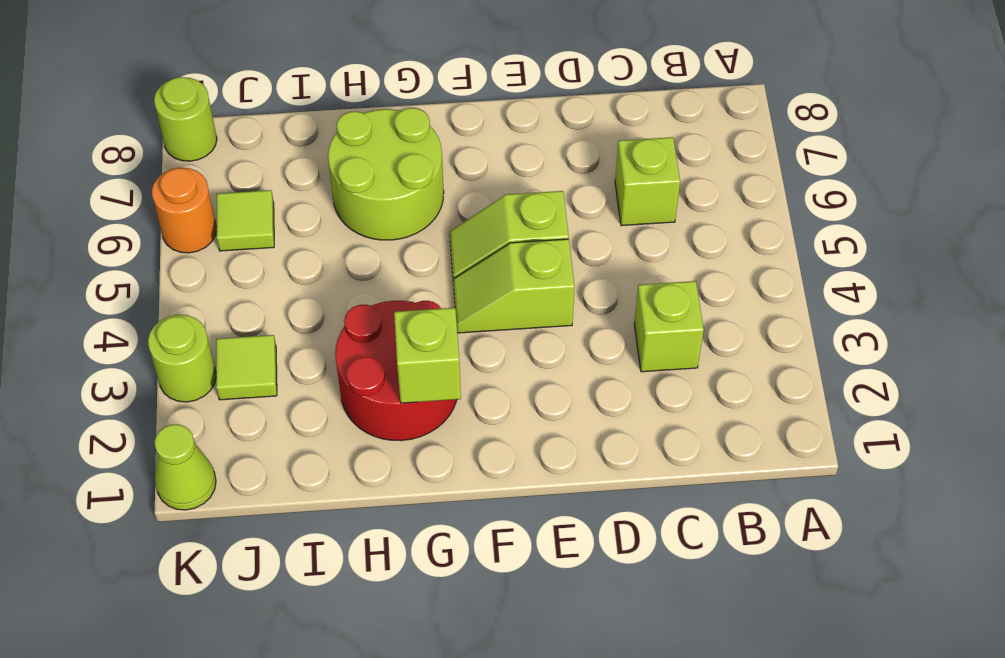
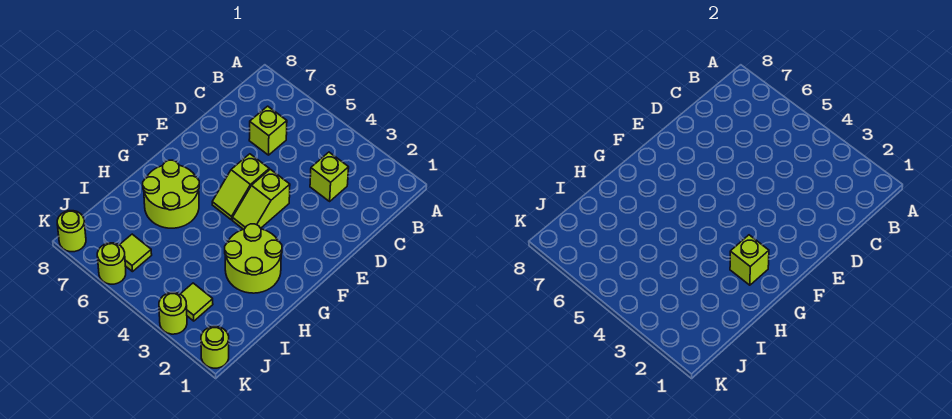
red 2x2 round brick [335,301,457,441] -> lime 2x2 round brick [225,224,282,293]
lime 1x1 cone [154,424,216,510] -> lime 1x1 round brick [201,326,229,368]
orange 1x1 round brick [152,168,217,253] -> lime 1x1 round brick [97,243,126,284]

